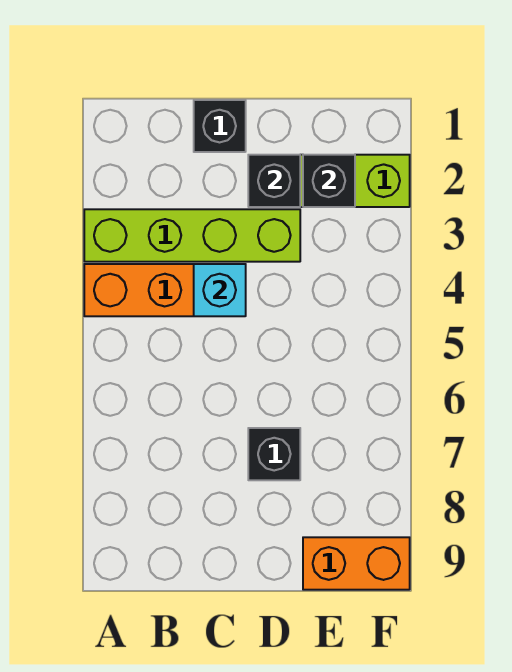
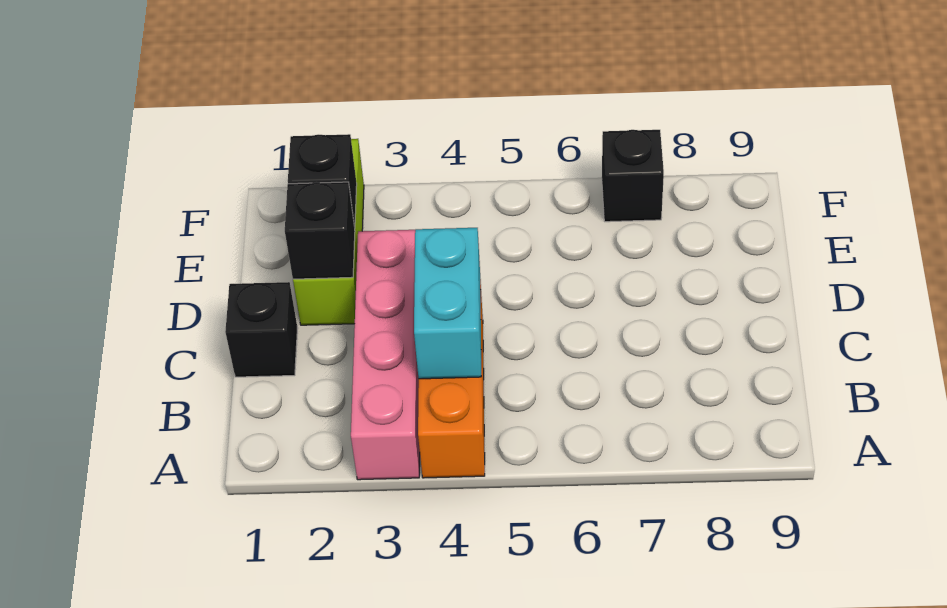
lime 1x4 brick [84,209,300,262] -> pink 1x4 brick [351,230,420,480]
cyan 1x1 brick [194,264,246,316] -> cyan 1x2 brick [414,228,481,379]
black 1x1 brick [248,428,300,480] -> black 1x1 brick moved to [602,130,664,222]
orange 1x2 brick [303,537,410,590] -> none

